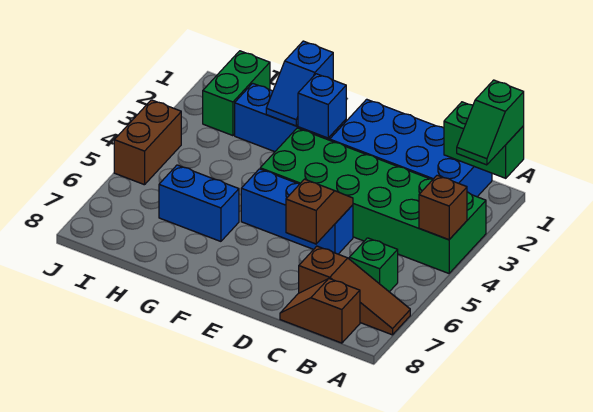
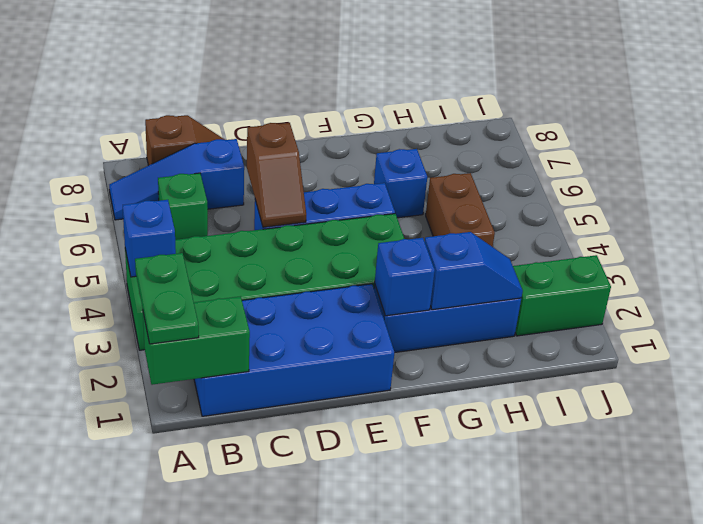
green 1x2 slope [457,80,524,165] -> green 1x2 plate [135,253,199,344]
brown 1x1 brick [419,175,467,240] -> blue 1x1 brick [123,200,176,277]
brown 1x3 slope [299,246,410,335] -> blue 1x3 slope [109,139,244,220]
blue 1x2 slope [266,41,333,126] -> blue 1x2 slope turned to [425,232,523,310]
blue 1x2 brick [159,165,239,241] -> blue 1x1 brick [374,149,427,218]
green 1x2 brick [203,51,270,136] -> green 1x2 brick turned to [513,255,611,336]
brown 1x2 brick [114,100,181,185] -> brown 1x2 brick moved to [426,173,495,247]

